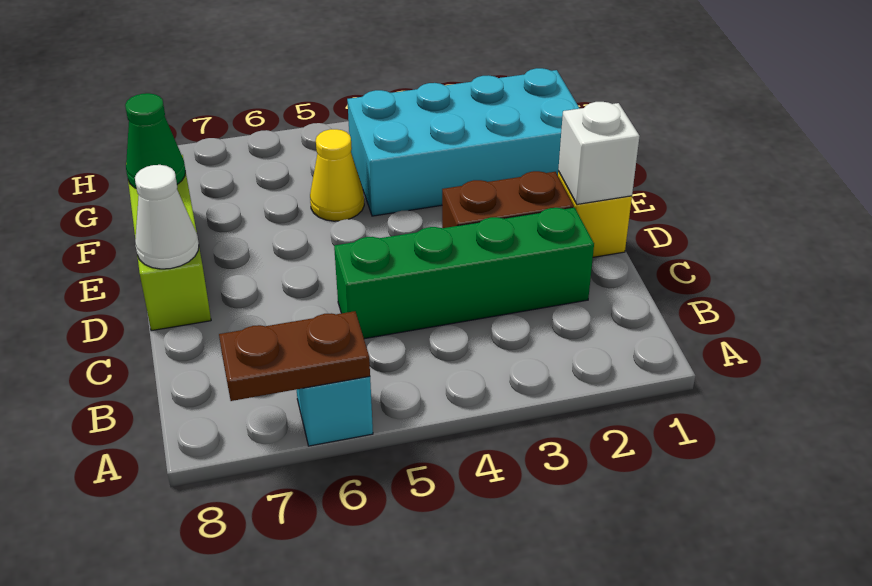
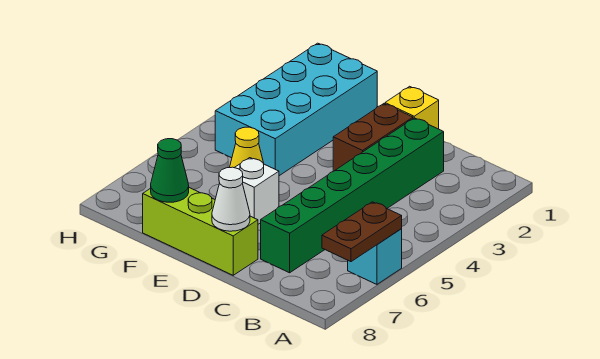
green 1x4 brick [334,207,594,339] -> green 1x6 brick [261,118,444,273]
white 1x1 brick [558,102,640,204] -> white 1x1 brick moved to [235,158,279,224]

